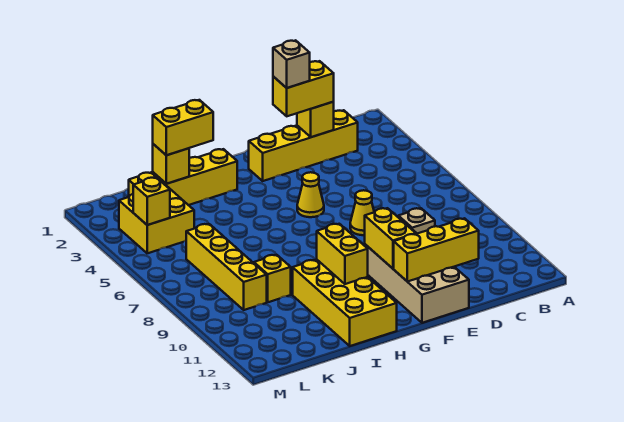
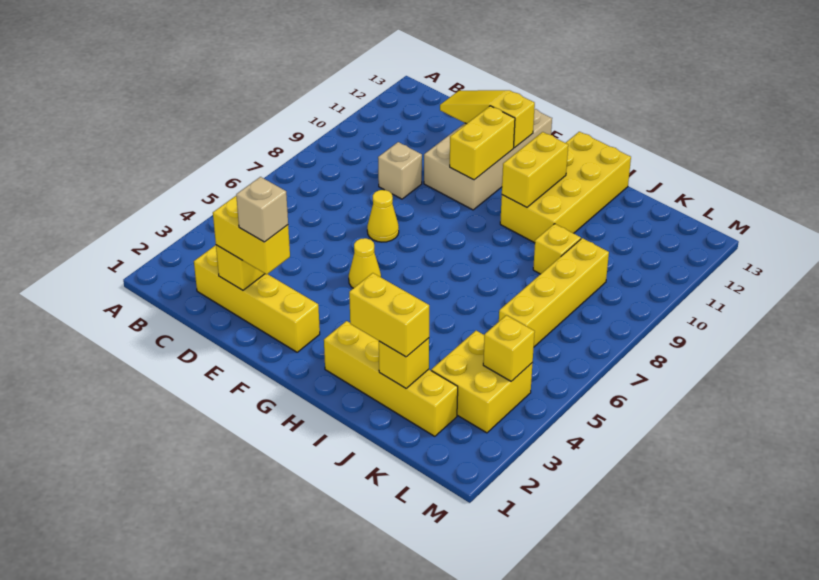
yellow 1x3 brick [394,218,479,282] -> yellow 1x3 slope [440,90,535,148]

